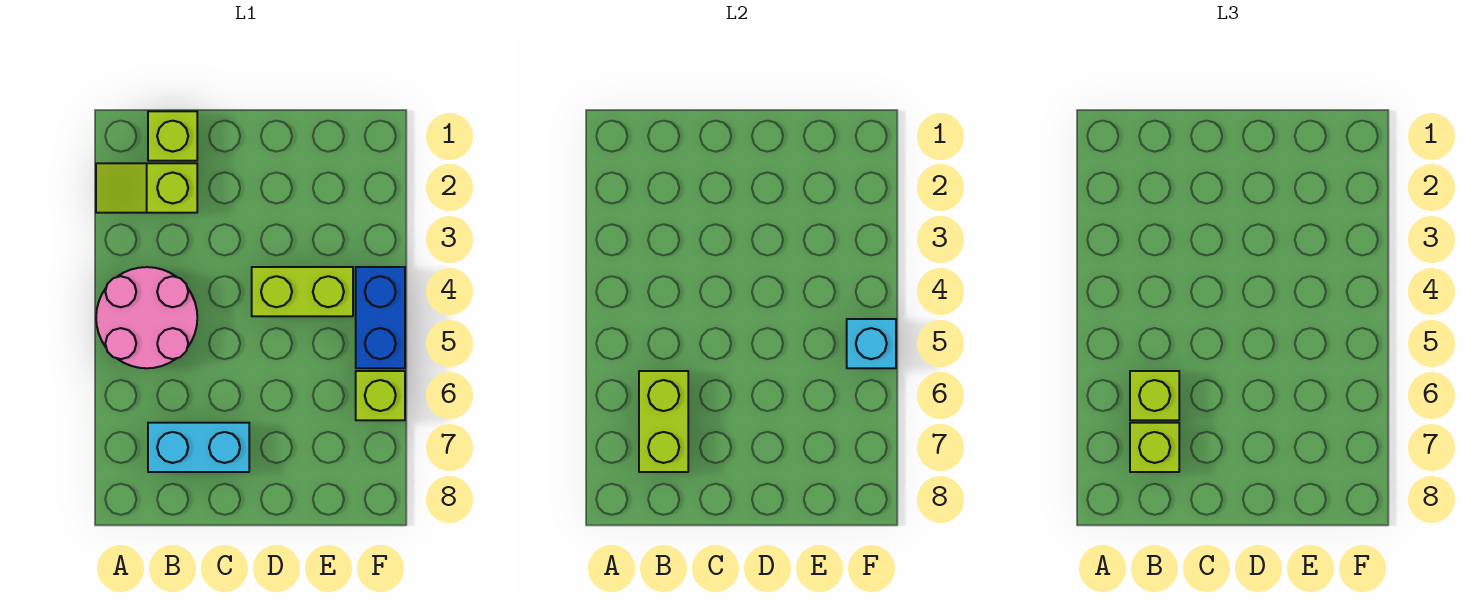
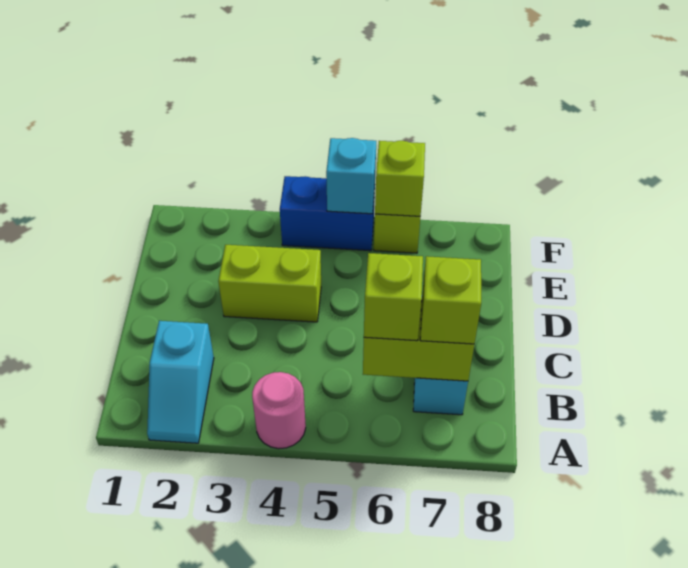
lime 1x2 slope [96,163,197,213] -> cyan 1x2 slope [147,321,214,443]
pink 2x2 round brick [96,267,197,368] -> pink 1x1 round brick [252,372,306,449]
lime 1x1 brick [148,111,197,161] -> lime 1x1 brick moved to [375,141,425,216]
lime 1x2 brick [252,267,353,316] -> lime 1x2 brick turned to [218,245,321,322]

